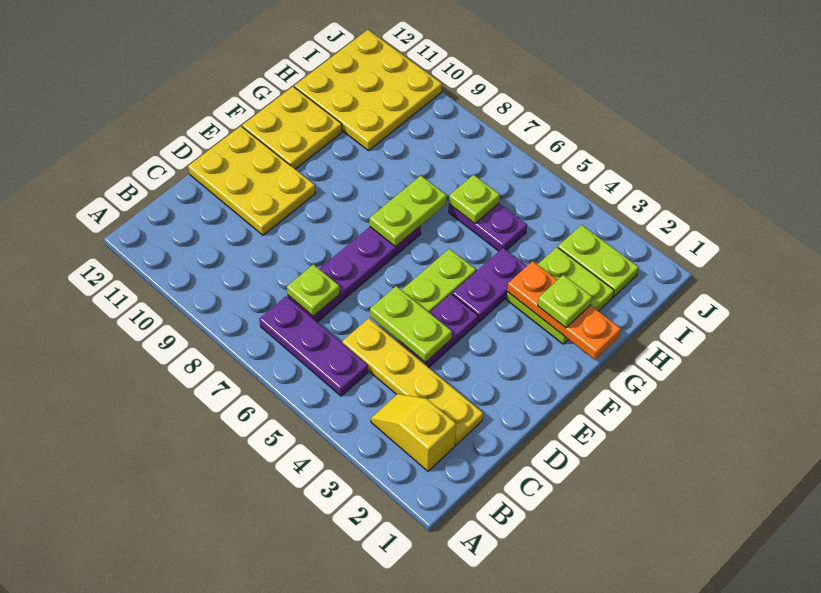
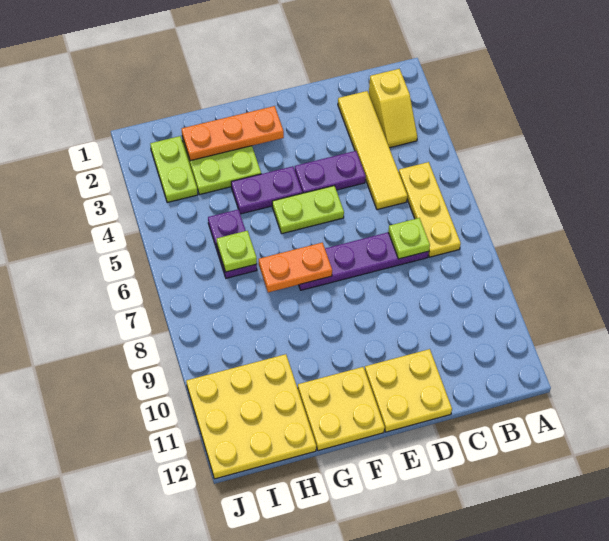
purple 1x3 plate [259,296,368,396] -> yellow 1x3 plate [399,162,461,257]
yellow 1x4 plate [342,318,483,445] -> yellow 1x4 tile [338,91,407,210]
lime 1x2 plate [370,286,452,363] -> none
yellow 2x3 plate [188,126,315,235] -> yellow 2x2 plate [365,349,452,432]
lime 1x2 plate [370,176,447,247] -> orange 1x2 plate [259,243,332,292]
orange 1x3 plate [507,261,621,360] -> orange 1x3 plate turned to [182,106,284,161]
lime 1x1 plate [538,275,592,328] -> none

